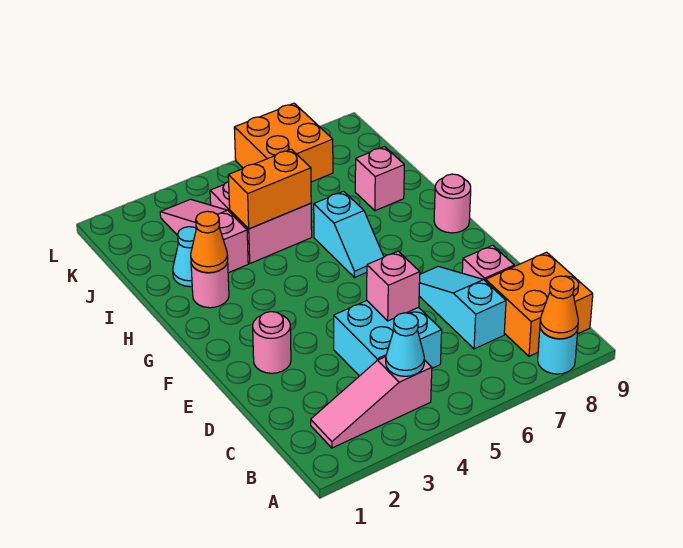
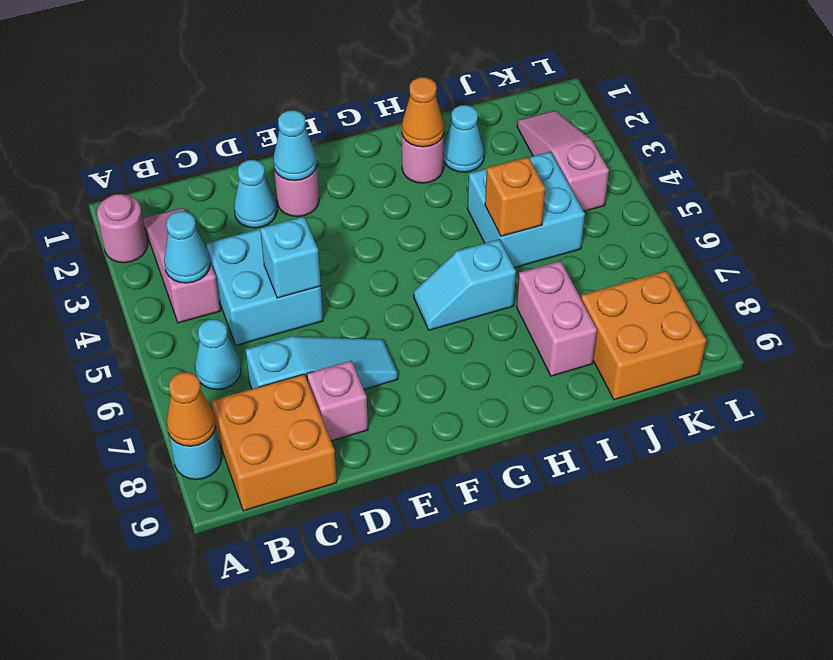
none -> cyan 1x1 cone [195,319,241,390]
none -> cyan 1x1 cone [234,160,277,228]
pink 1x1 brick [367,251,420,321] -> cyan 1x1 brick [260,217,321,298]
none -> cyan 1x1 cone [273,110,317,181]
pink 1x1 round brick [434,174,471,233] -> pink 1x1 round brick moved to [97,194,147,263]
pink 1x3 slope [160,199,248,273] -> pink 1x3 slope turned to [517,111,609,211]
pink 2x2 brick [210,181,312,263] -> cyan 2x2 brick [467,152,585,268]
orange 1x2 brick [228,149,311,229] -> orange 1x1 brick [485,157,545,236]
pink 1x1 brick [355,147,404,211] -> pink 1x2 brick [517,261,597,376]
orange 2x2 brick [234,103,333,182] -> orange 2x2 brick moved to [581,271,706,400]

